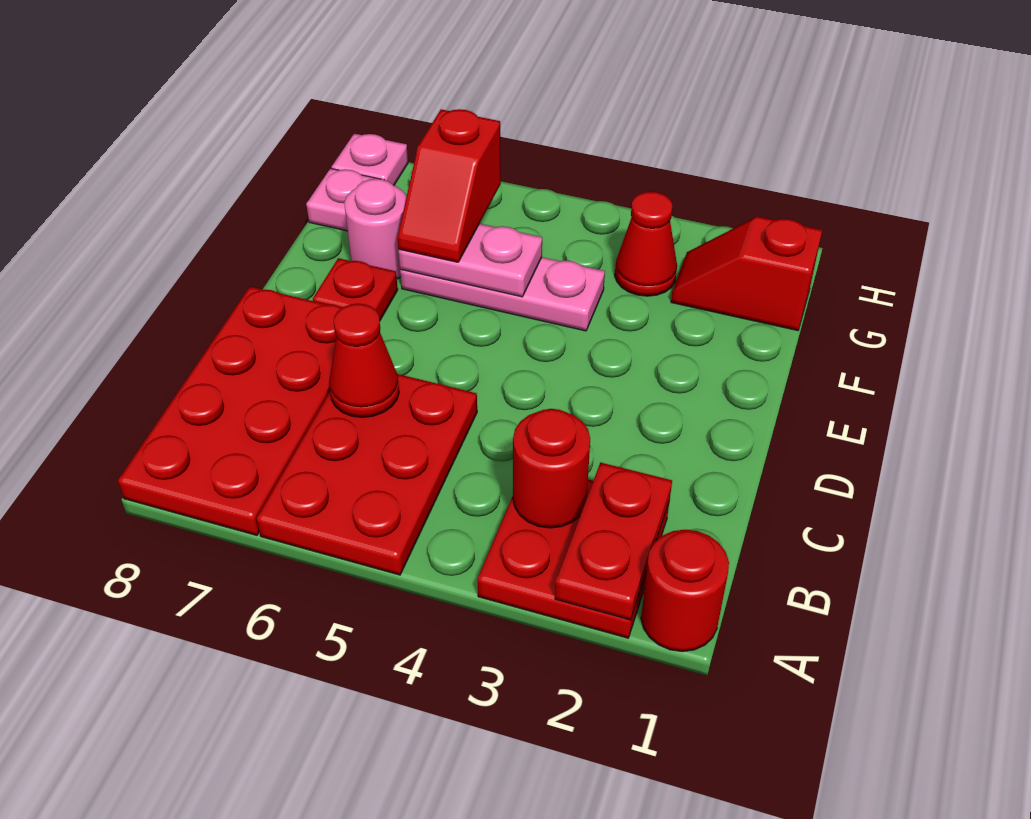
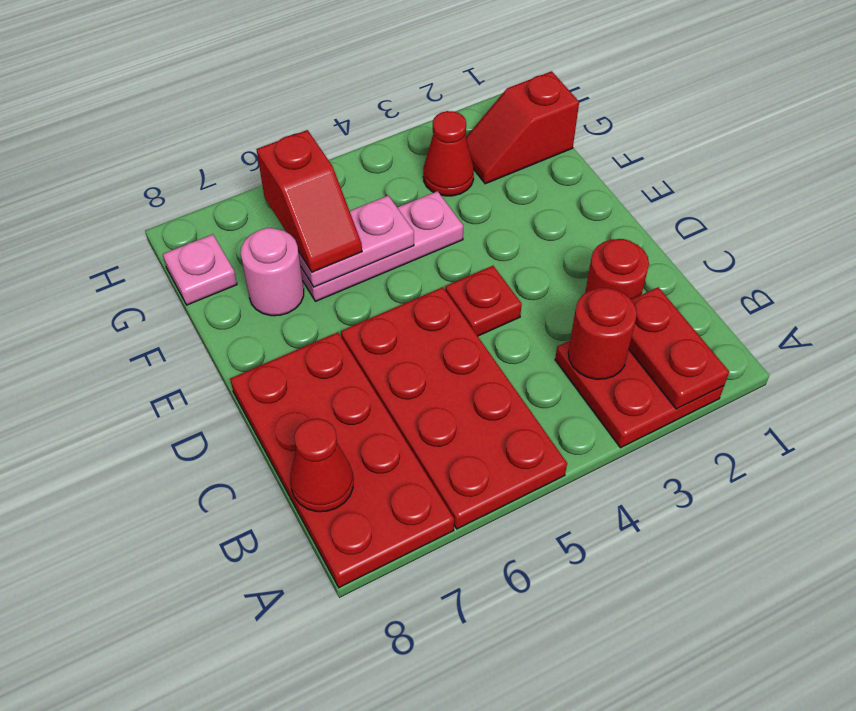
red 1x1 round brick [641,530,729,652] -> red 1x1 round brick moved to [585,239,649,299]
red 2x3 plate [257,374,477,575] -> red 2x4 plate [341,287,567,529]
red 1x1 cone [329,304,399,417] -> red 1x1 cone moved to [290,419,353,512]
red 1x1 plate [313,258,398,320] -> red 1x1 plate moved to [445,266,522,336]
pink 1x1 plate [332,134,408,186] -> none

